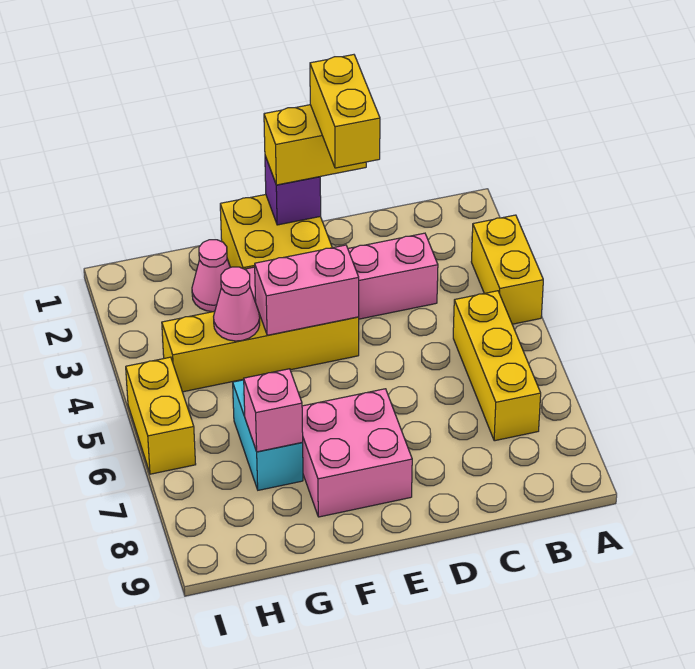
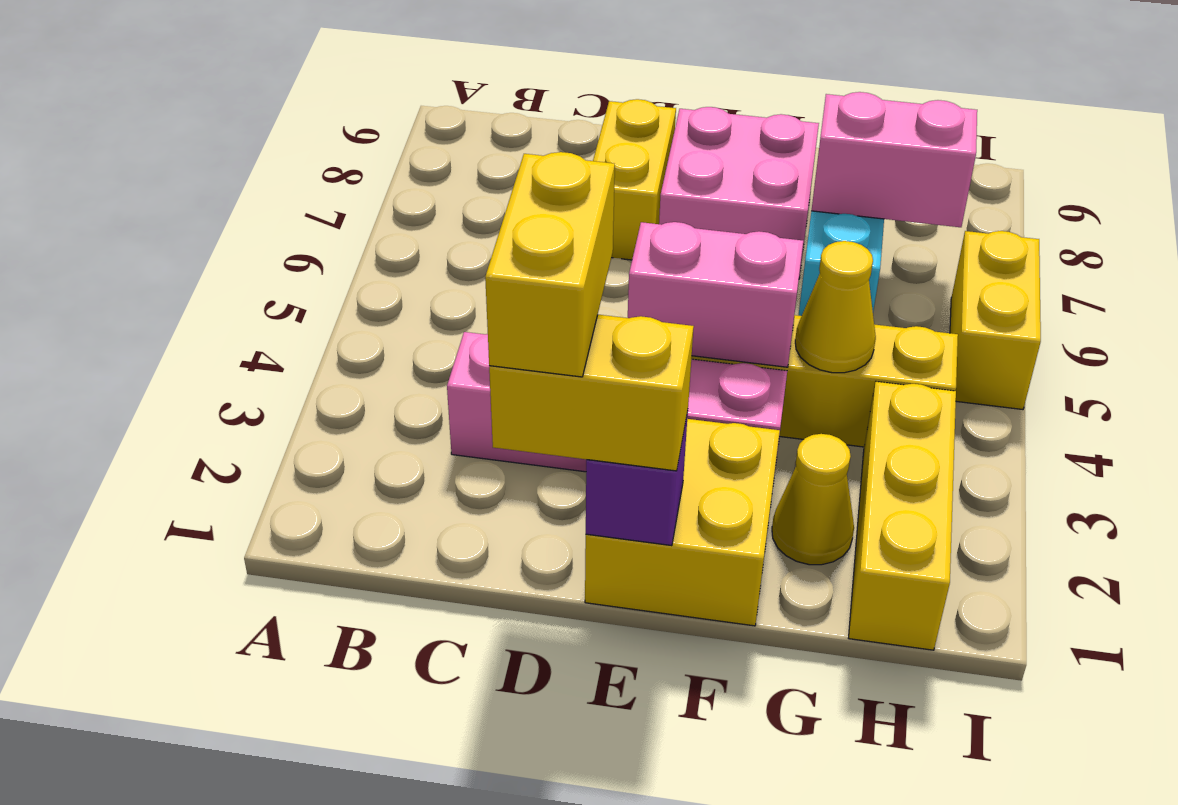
yellow 1x2 brick [471,215,543,324] -> yellow 1x2 brick moved to [593,99,676,260]
yellow 1x3 brick [453,291,541,441] -> yellow 1x3 brick moved to [849,382,956,650]
pink 1x1 cone [192,240,230,312] -> yellow 1x1 cone [772,434,854,565]
pink 1x1 cone [214,267,260,341] -> yellow 1x1 cone [795,241,876,373]
pink 1x1 brick [244,369,303,452] -> pink 1x2 brick [811,92,977,227]

